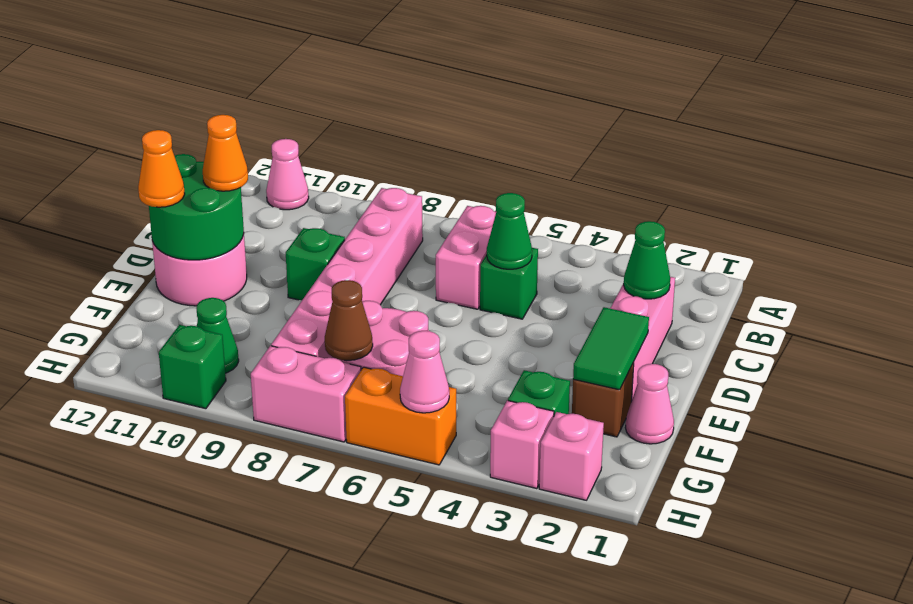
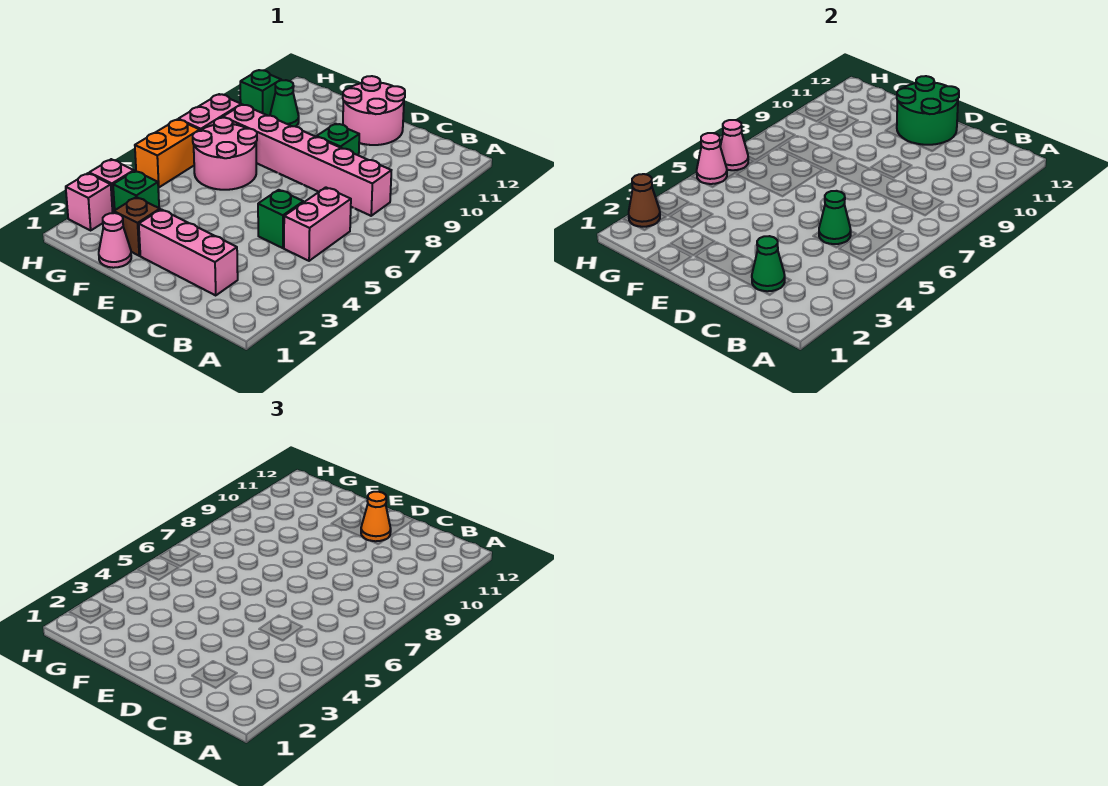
pink 1x1 cone [266,139,309,210] -> pink 1x1 cone moved to [720,120,748,170]
pink 1x2 brick [436,206,496,309] -> pink 1x2 brick turned to [284,187,351,261]
green 1x2 tile [573,307,649,390] -> none
orange 1x1 cone [138,130,185,207] -> none
brown 1x1 cone [325,280,373,360] -> brown 1x1 cone moved to [629,174,660,227]

